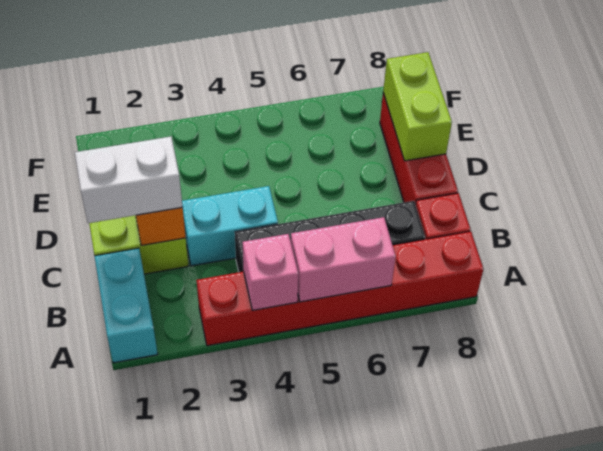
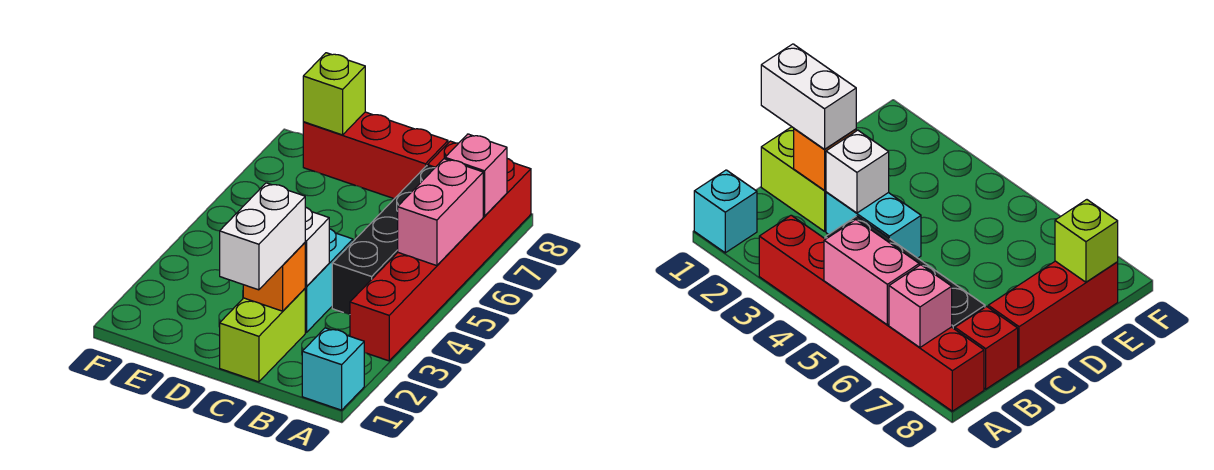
cyan 1x2 brick [95,248,158,363] -> cyan 1x1 brick [302,328,364,410]
pink 1x1 brick [243,234,298,310] -> pink 1x1 brick moved to [445,134,507,216]
none -> white 1x1 brick [305,207,329,287]
lime 1x2 brick [383,52,452,161] -> lime 1x1 brick [303,53,365,135]

